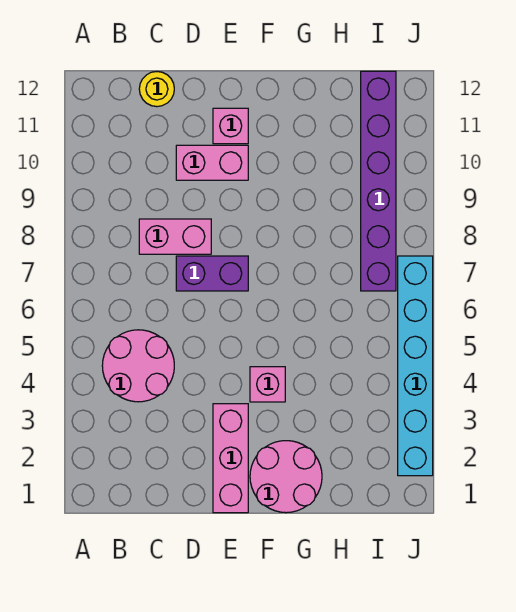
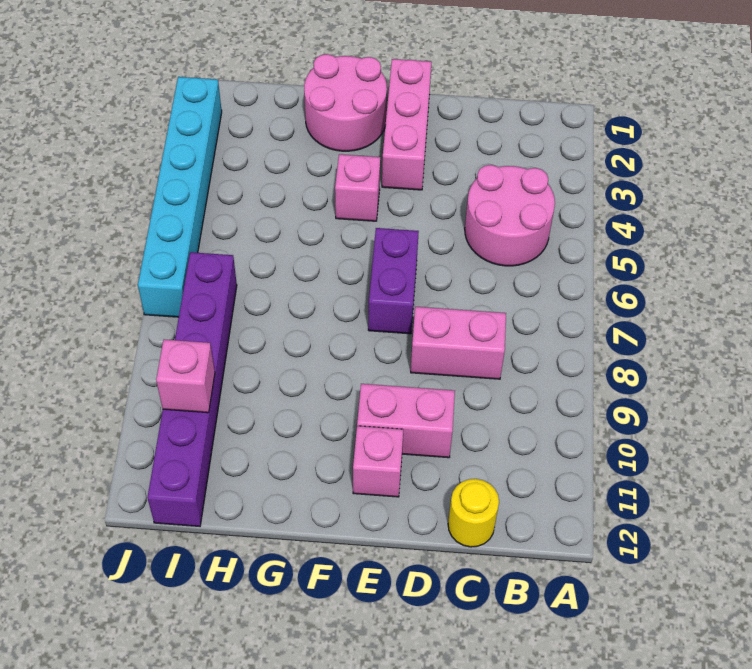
purple 1x2 brick [176,256,248,291] -> purple 1x2 brick turned to [368,228,419,334]
none -> pink 1x1 brick [156,339,215,413]

